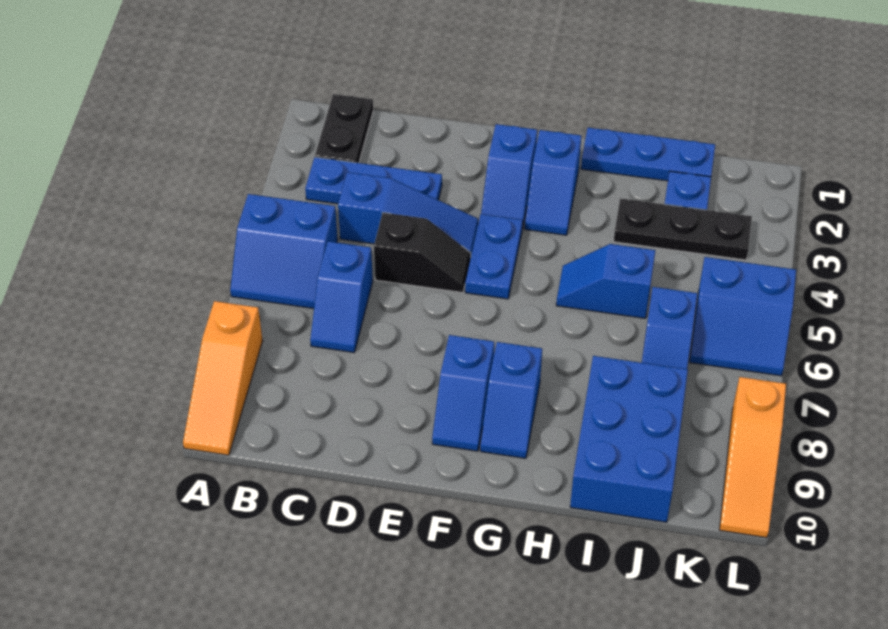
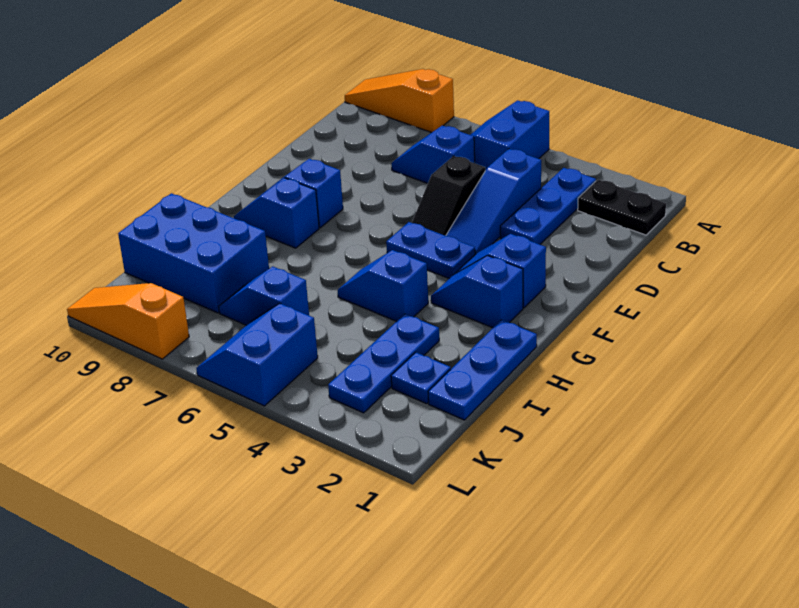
blue 1x2 slope [556,244,655,318] -> blue 1x2 slope turned to [338,250,428,321]
black 1x3 plate [614,198,752,260] -> blue 1x3 plate [328,314,439,413]

